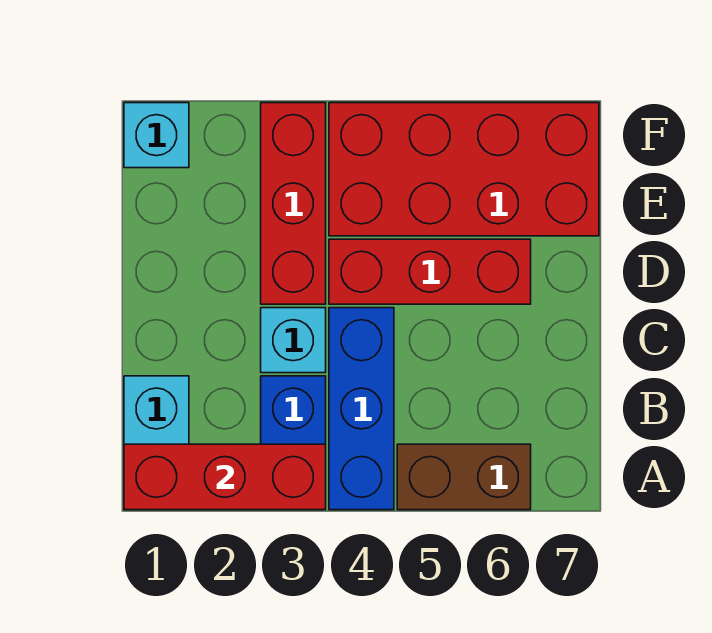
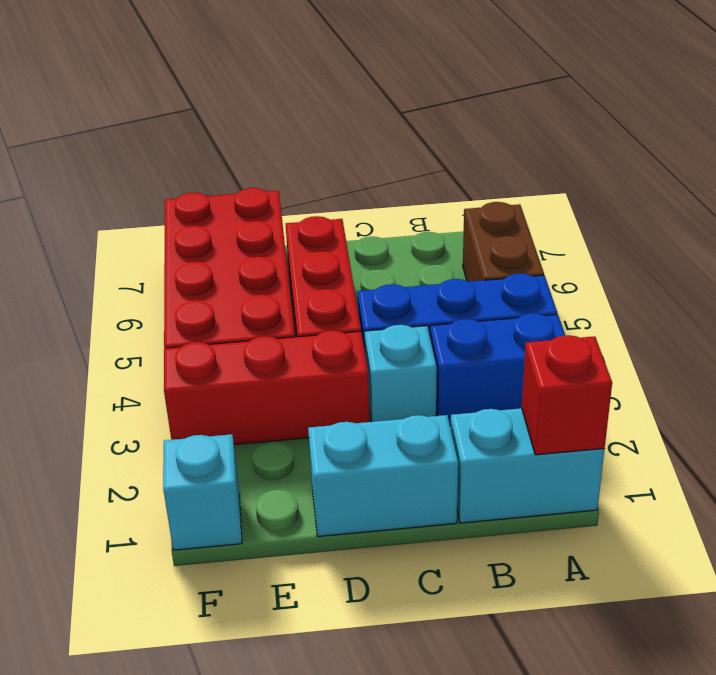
red 1x3 brick [124,444,326,510] -> red 1x1 brick [522,335,612,455]
none -> cyan 1x2 brick [308,415,458,537]

